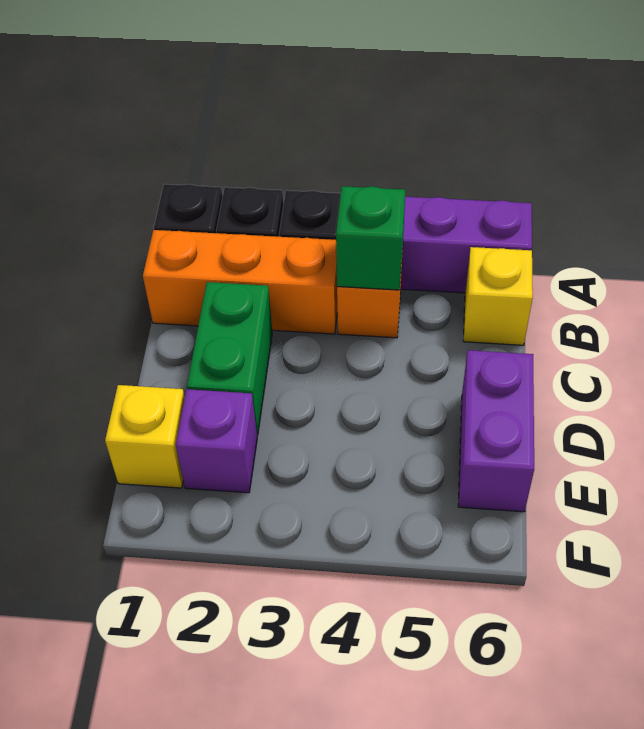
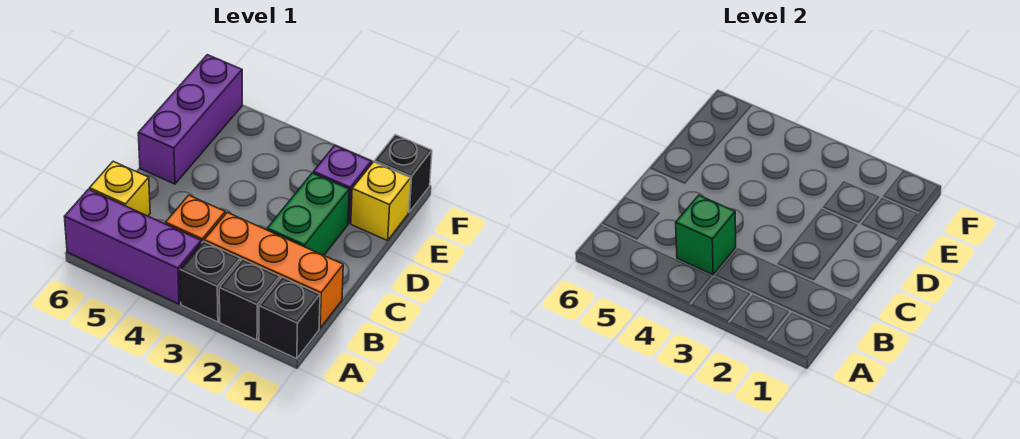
purple 1x2 brick [458,350,534,512] -> purple 1x3 brick [138,55,242,184]
none -> black 1x1 brick [374,135,432,212]

